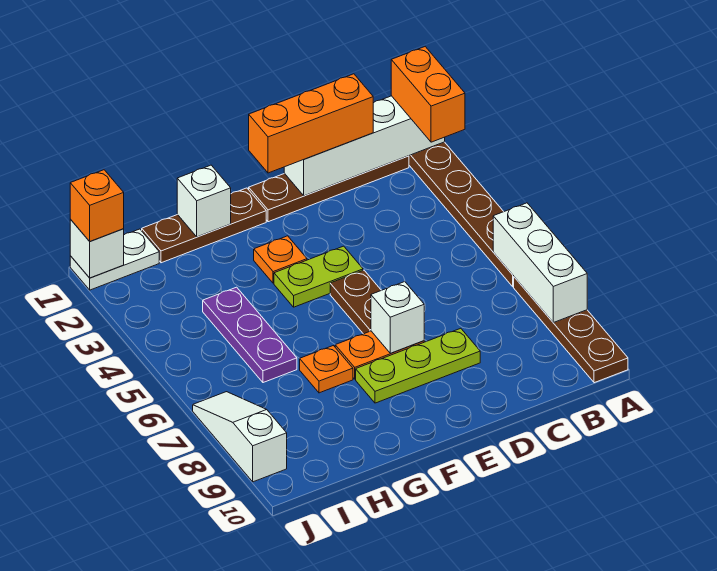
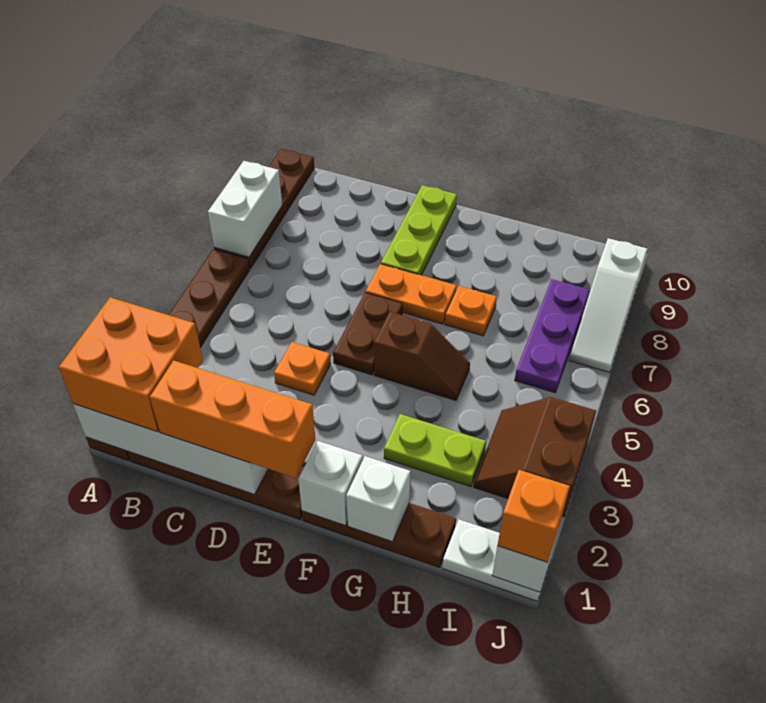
orange 1x2 brick [391,47,465,142] -> orange 2x2 brick [59,297,203,432]
white 1x3 brick [493,203,587,323] -> white 1x2 brick [208,161,282,257]
lime 1x3 plate [356,328,480,403] -> lime 1x3 plate turned to [381,185,457,275]
lime 1x2 plate [274,246,363,307] -> lime 1x2 plate moved to [384,414,486,487]
white 1x1 brick [371,282,424,353] -> white 1x1 brick moved to [298,441,363,526]
orange 1x1 plate [254,236,307,283] -> orange 1x1 plate moved to [274,342,331,395]
none -> brown 1x2 slope [374,312,470,400]
purple 1x3 plate [203,287,297,383] -> purple 1x3 plate moved to [515,279,590,393]
none -> brown 2x2 slope [474,397,596,517]

